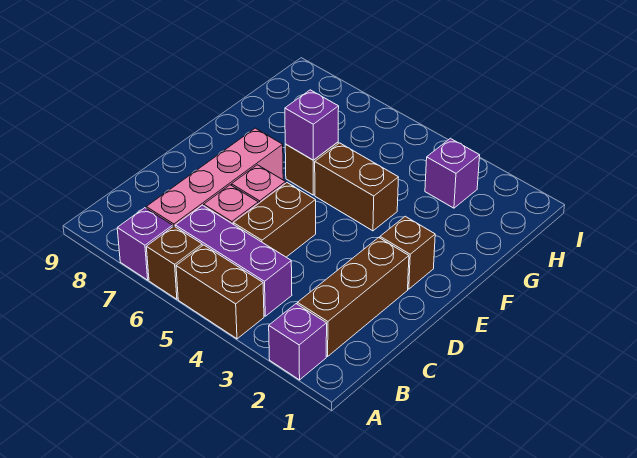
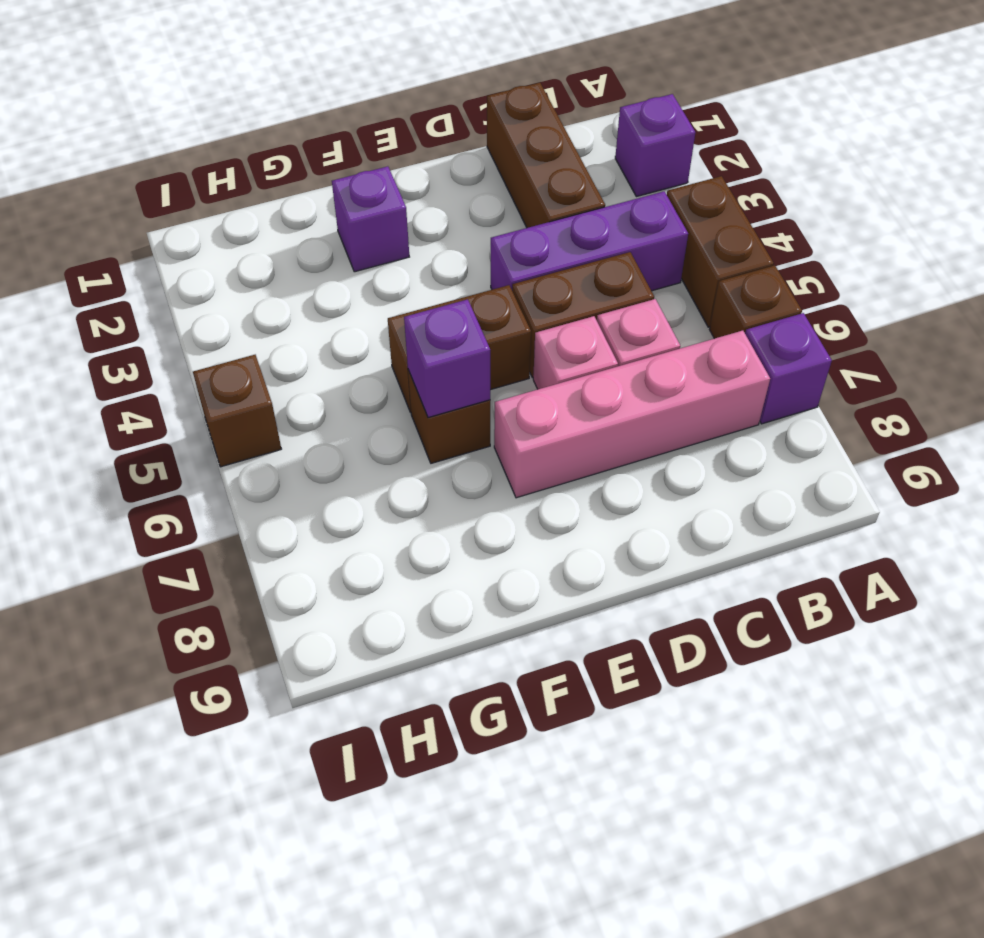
brown 1x3 brick [297,238,409,356] -> brown 1x3 brick turned to [487,83,605,228]
purple 1x3 brick [175,205,292,316] -> purple 1x3 brick turned to [491,191,688,291]
brown 1x1 brick [380,216,435,289] -> brown 1x1 brick moved to [193,355,281,467]
brown 1x2 brick [315,143,399,231] -> brown 1x2 brick turned to [388,285,531,412]
purple 1x1 brick [425,138,480,208] -> purple 1x1 brick moved to [332,166,409,272]

